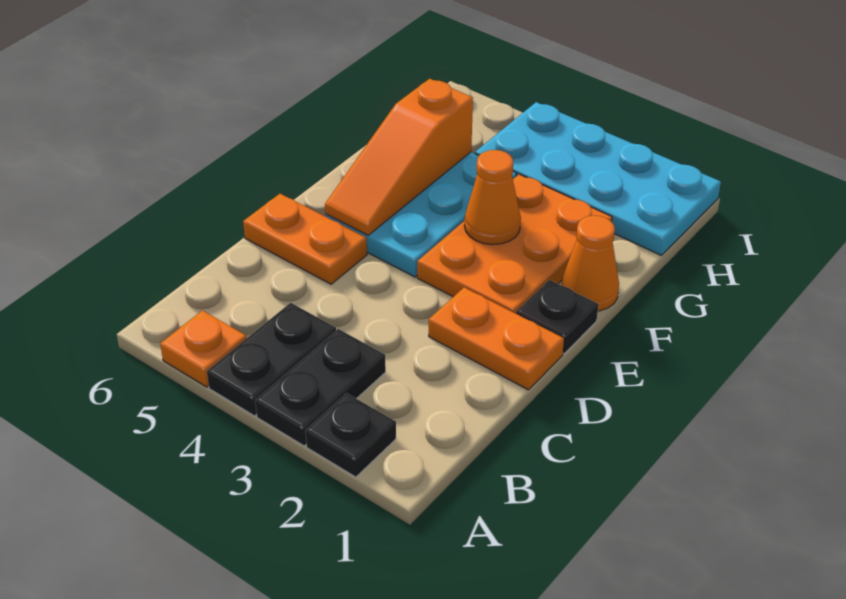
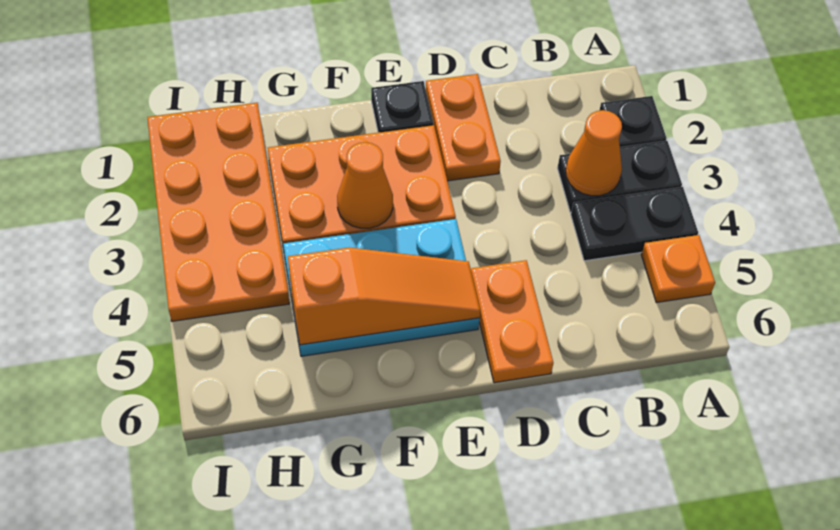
orange 1x1 cone [561,216,619,311] -> orange 1x1 cone moved to [566,110,622,196]
cyan 2x4 plate [475,102,721,255] -> orange 2x4 plate [147,103,289,321]

